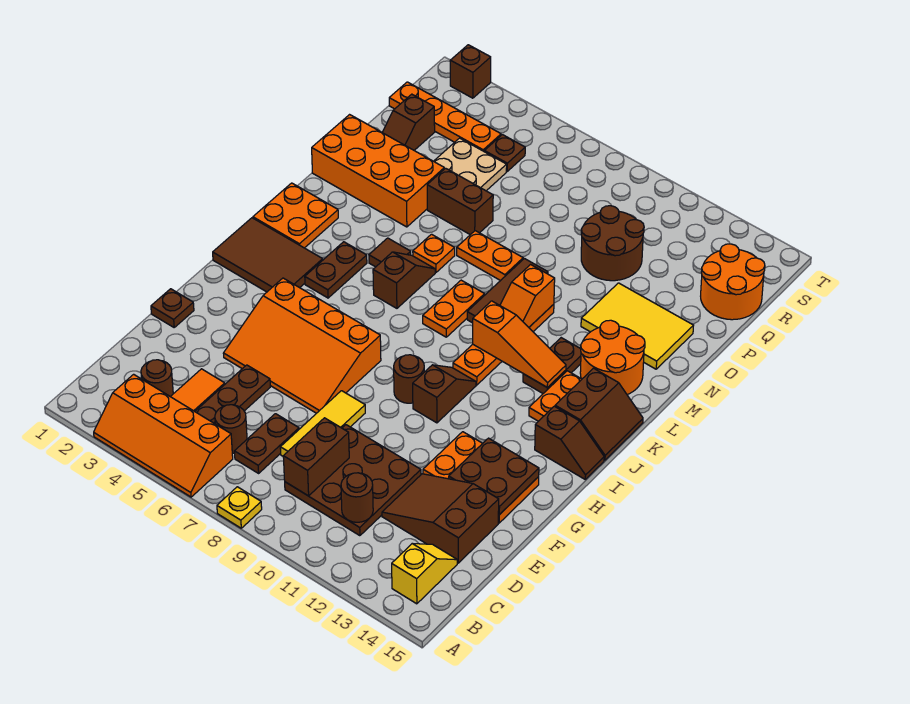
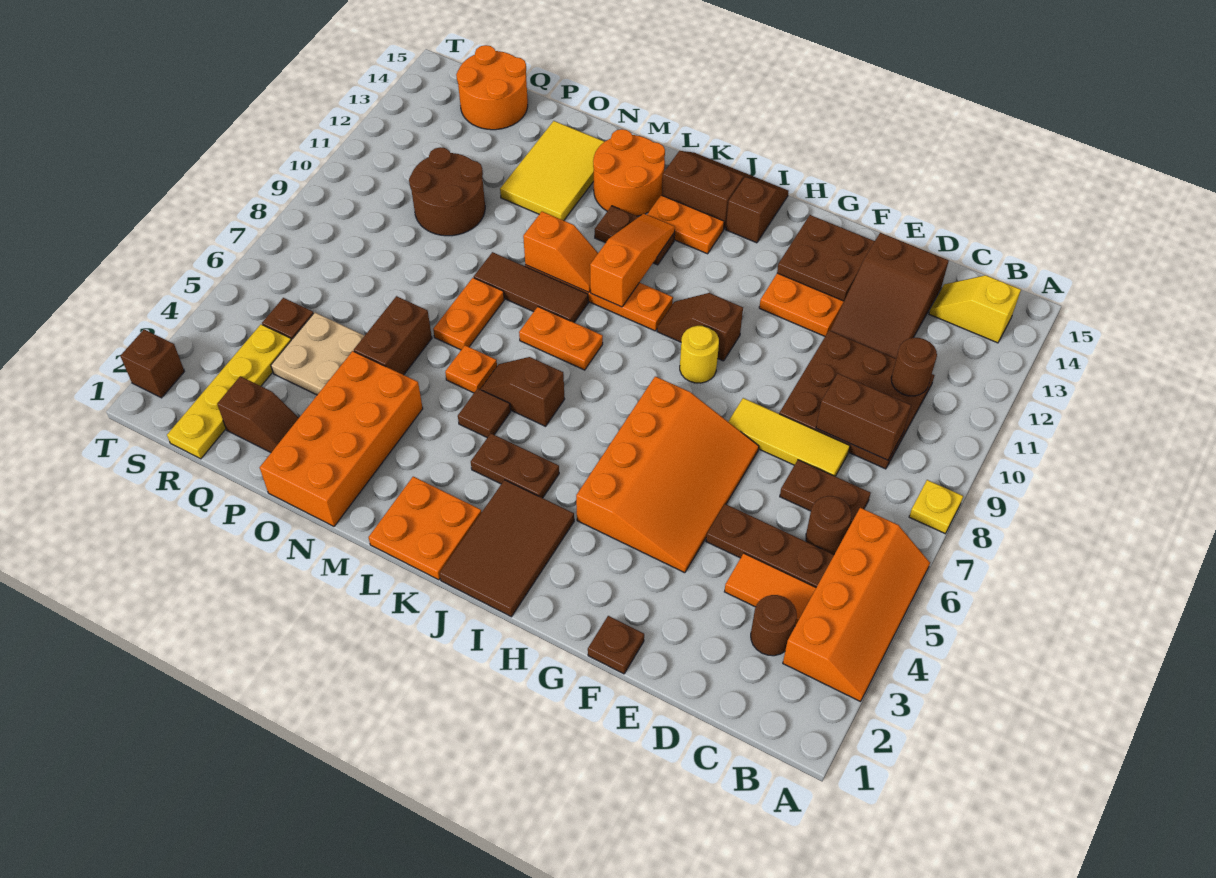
brown 1x1 round brick [394,355,424,403] -> yellow 1x1 round brick [680,326,719,383]
orange 1x4 plate [389,82,501,151] -> yellow 1x4 plate [167,324,291,459]

